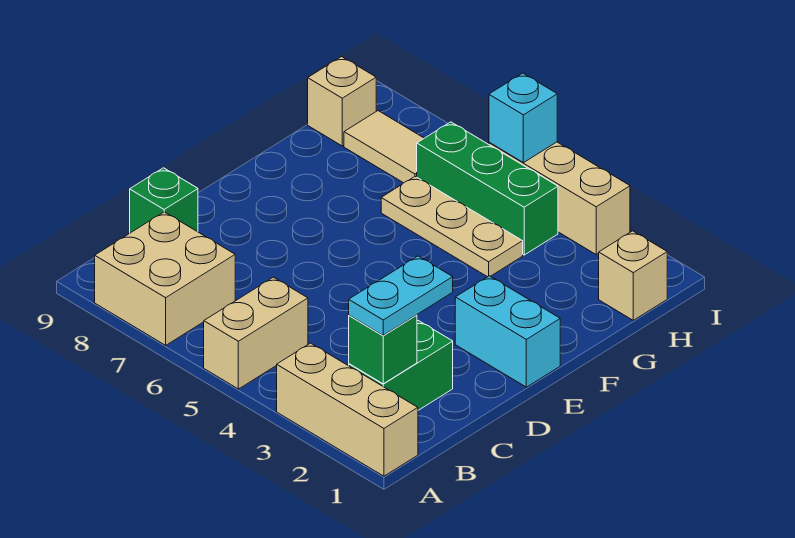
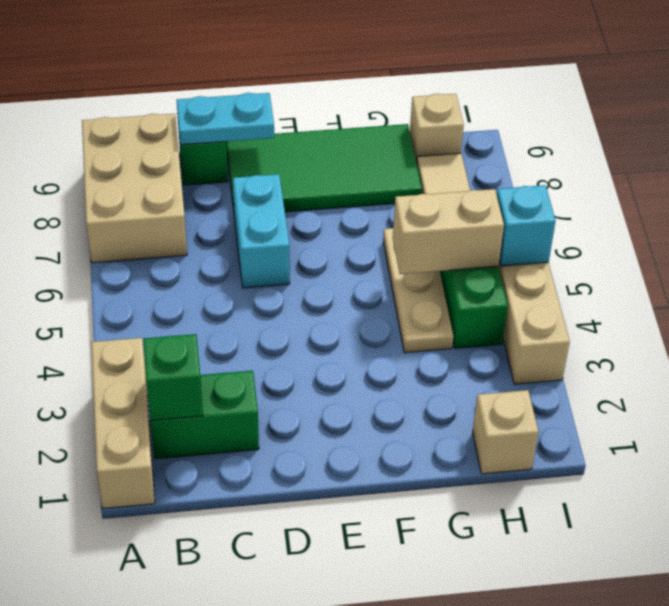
tan 1x2 brick [204,277,308,389] -> tan 1x2 brick moved to [393,189,504,274]
tan 2x2 brick [95,212,235,345] -> tan 2x3 brick [82,114,187,263]
cyan 1x2 plate [349,256,453,335] -> cyan 1x2 plate moved to [177,93,274,145]
none -> green 2x4 tile [226,124,422,212]
cyan 1x2 brick [455,276,560,387] -> cyan 1x2 brick moved to [233,174,290,288]

